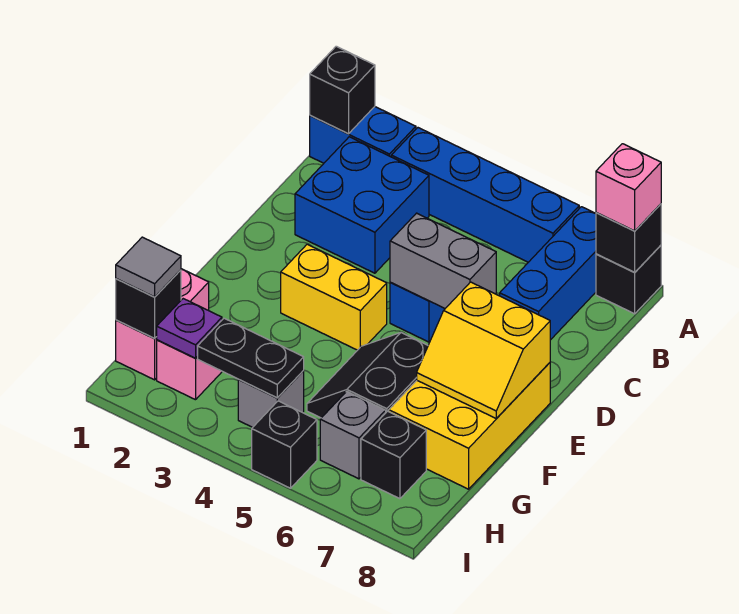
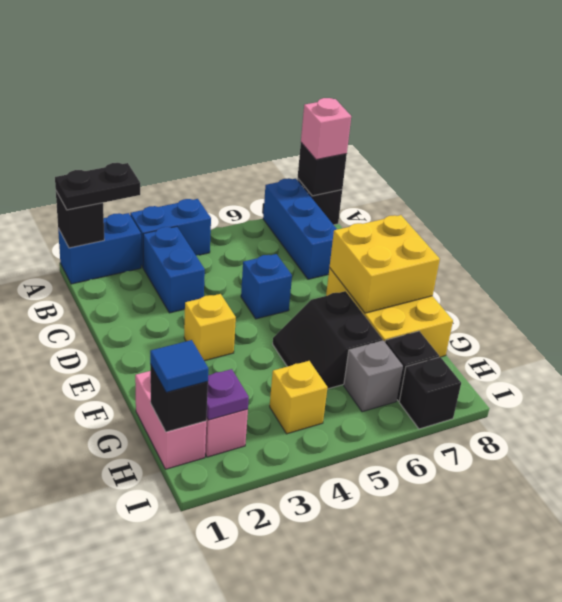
blue 1x4 brick [391,128,579,262] -> blue 1x2 brick [130,199,211,267]
blue 2x2 brick [295,137,429,273] -> blue 1x2 brick [143,226,205,313]
grey 1x2 brick [390,213,496,308] -> none
yellow 1x2 brick [281,244,387,350] -> yellow 1x1 brick [184,294,236,361]
yellow 2x2 slope [417,282,550,419] -> yellow 2x2 brick [330,215,440,313]
grey 1x1 tile [116,237,181,297] -> blue 1x1 tile [150,340,208,392]
black 1x2 plate [197,318,304,398] -> black 1x2 plate moved to [55,163,140,210]
grey 1x1 brick [238,371,304,427] -> yellow 1x1 brick [270,361,328,434]
black 1x1 brick [252,401,317,488] -> black 1x1 brick moved to [399,357,461,429]

